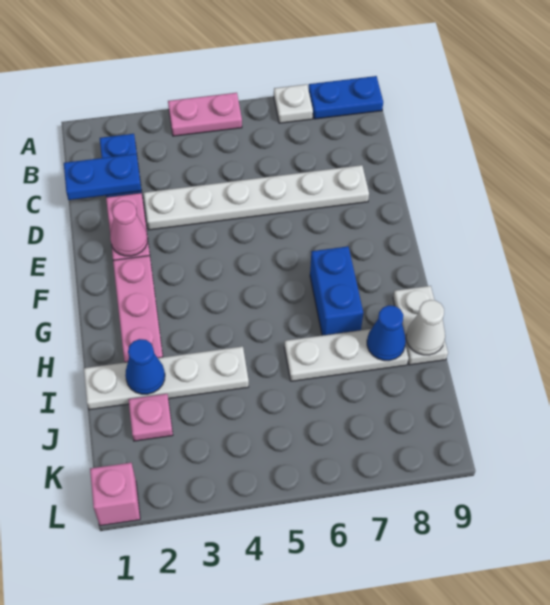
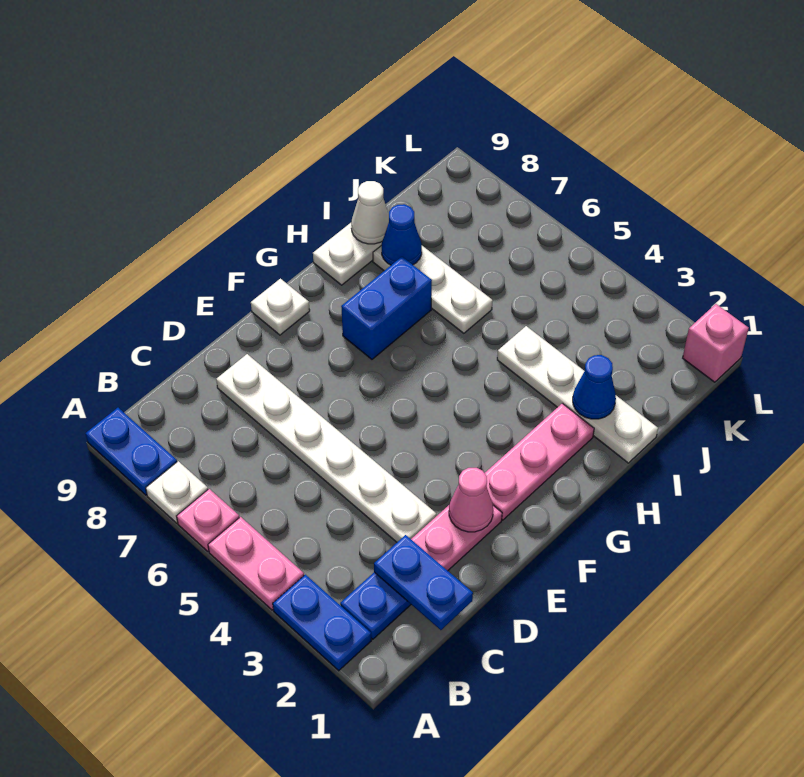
none -> blue 1x2 plate [273,575,371,671]
none -> white 1x1 plate [251,279,310,335]
pink 1x1 plate [128,394,173,441] -> pink 1x1 plate moved to [177,489,239,551]

